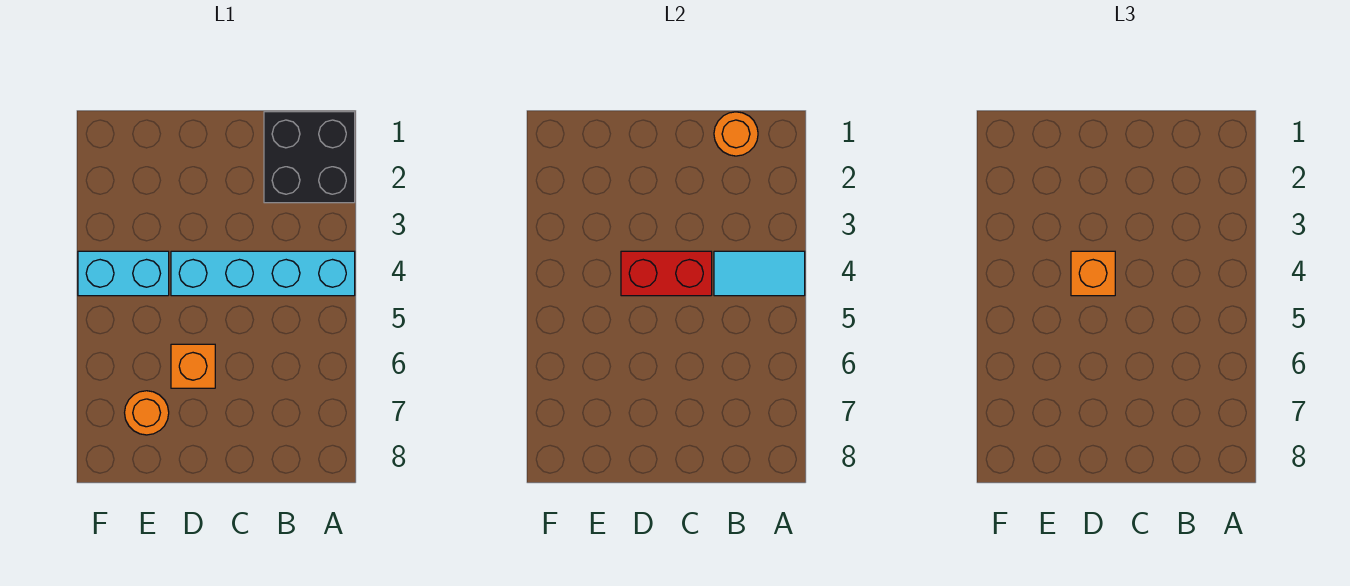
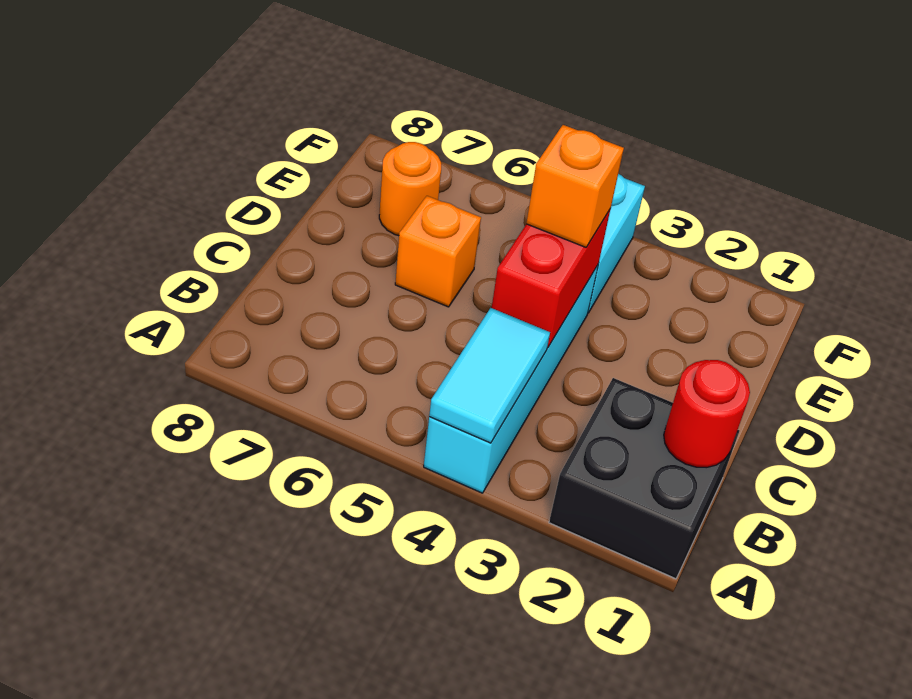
orange 1x1 round brick [714,112,758,156] -> red 1x1 round brick [664,360,750,468]

